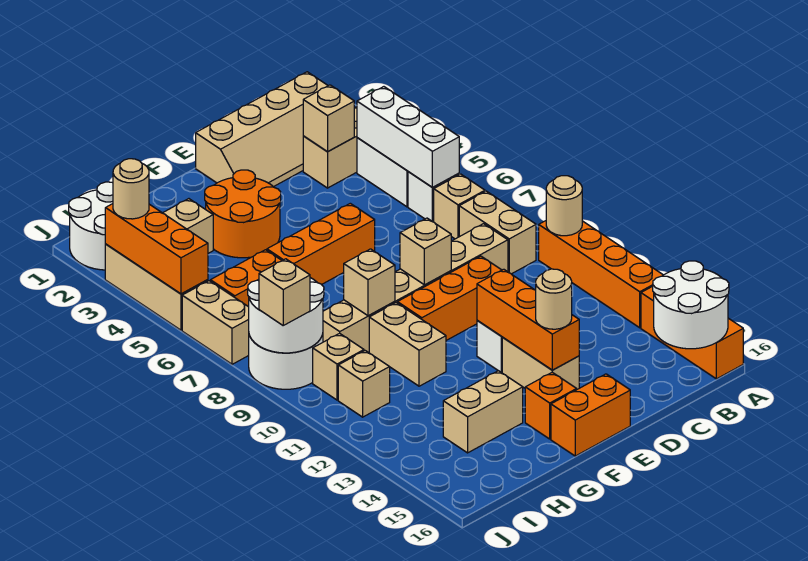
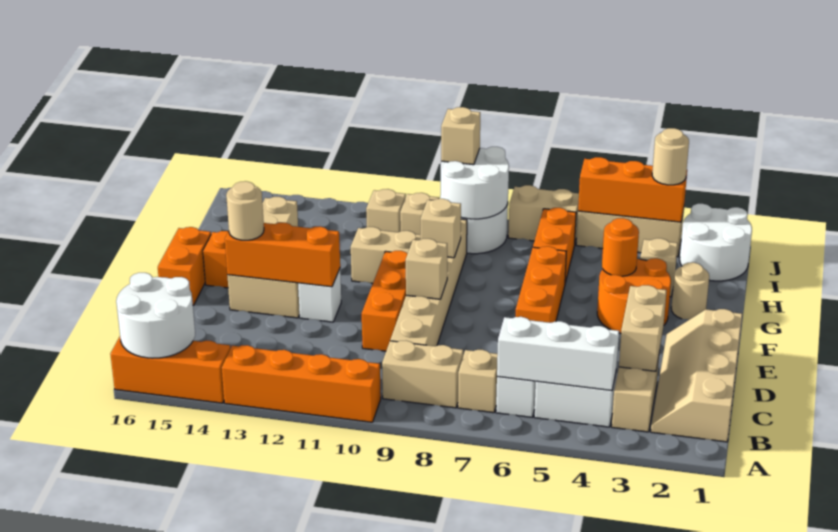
tan 1x1 round brick [546,176,582,236] -> tan 1x1 round brick moved to [671,262,709,320]
tan 1x1 brick [303,85,354,152] -> tan 1x2 brick [619,285,667,371]
none -> orange 1x1 round brick [602,218,639,276]

